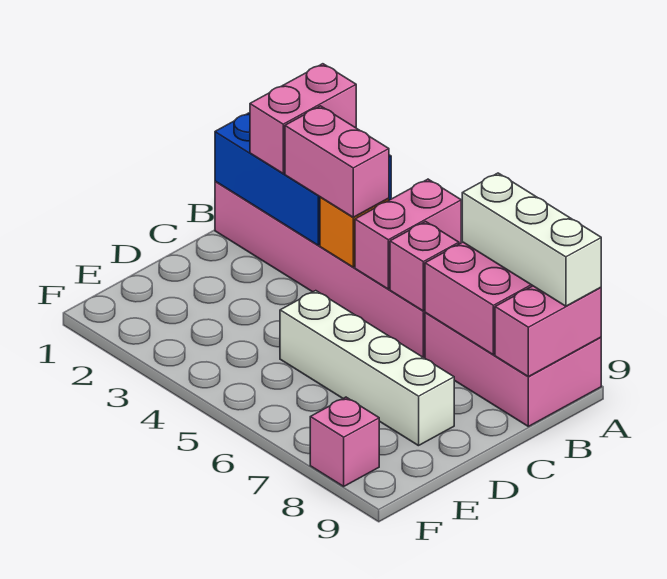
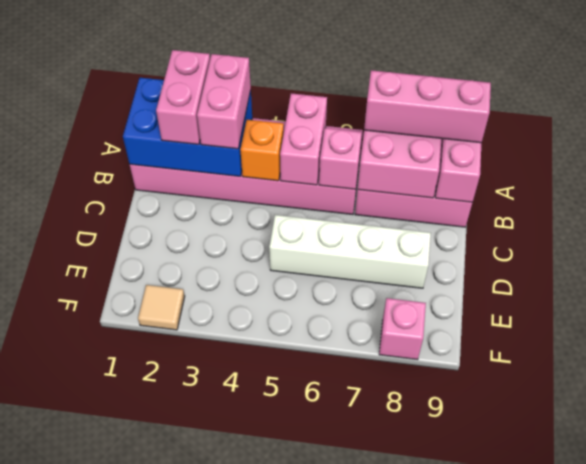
white 1x3 brick [462,173,601,306] -> pink 1x3 brick [364,70,491,143]
pink 1x2 brick [285,106,389,217] -> pink 1x2 brick turned to [197,54,251,149]
none -> tan 1x1 tile [138,285,185,330]

